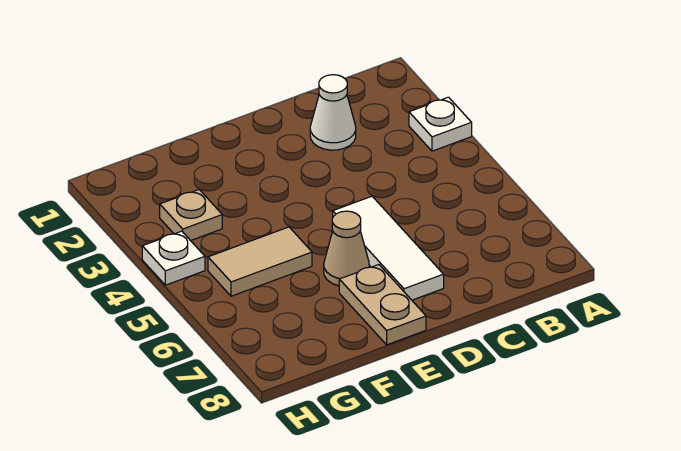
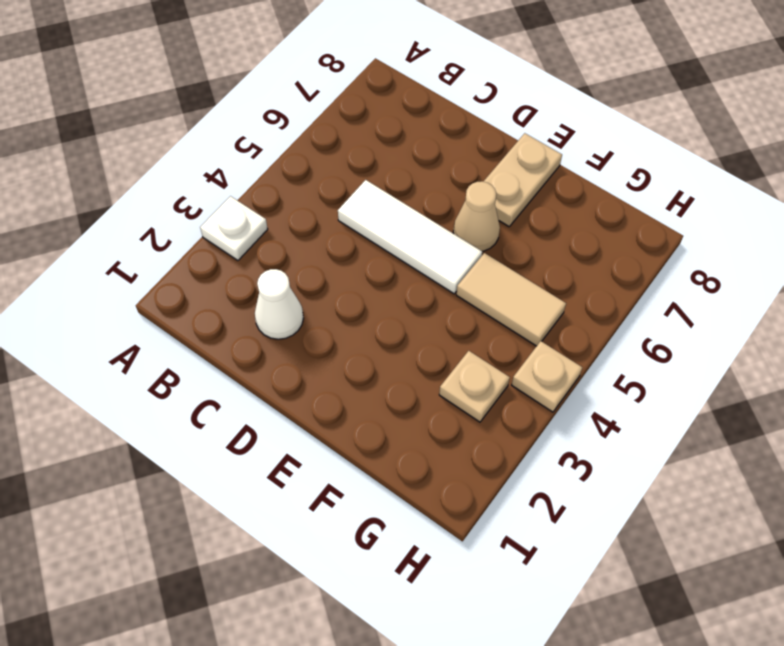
white 1x3 tile [333,196,444,300] -> white 1x3 tile turned to [338,180,482,294]
white 1x1 plate [142,231,205,285] -> tan 1x1 plate [512,341,582,412]

